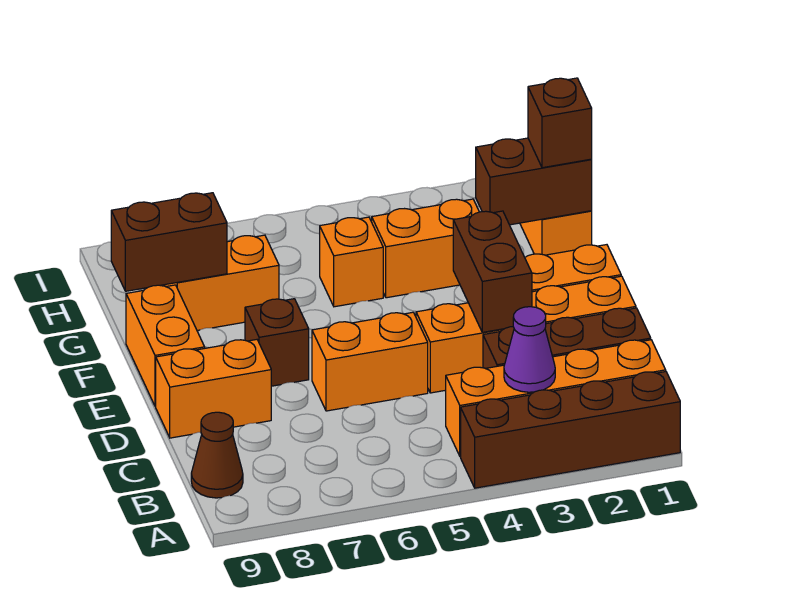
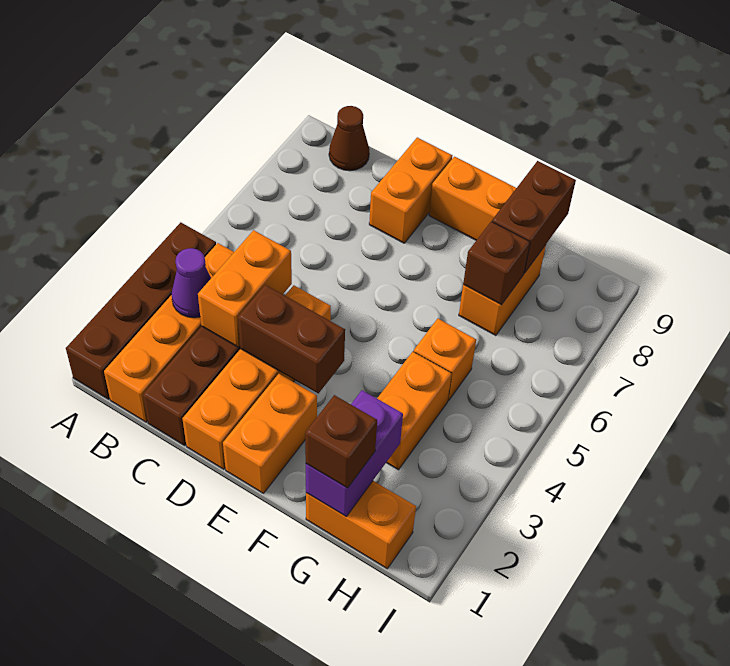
orange 1x2 brick [312,312,428,411] -> orange 1x2 brick moved to [198,230,292,347]
brown 1x1 brick [245,299,309,386] -> brown 1x1 brick moved to [463,222,530,305]
brown 1x2 brick [476,138,592,225] -> purple 1x2 brick [306,390,403,517]

